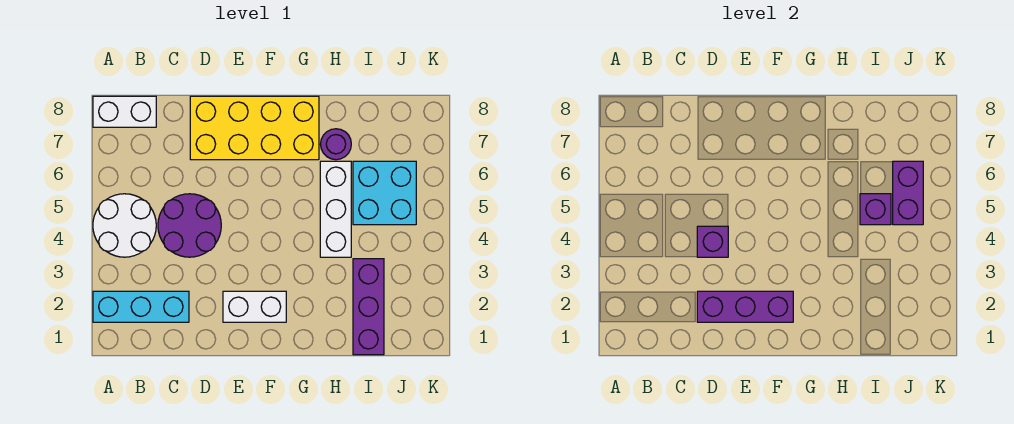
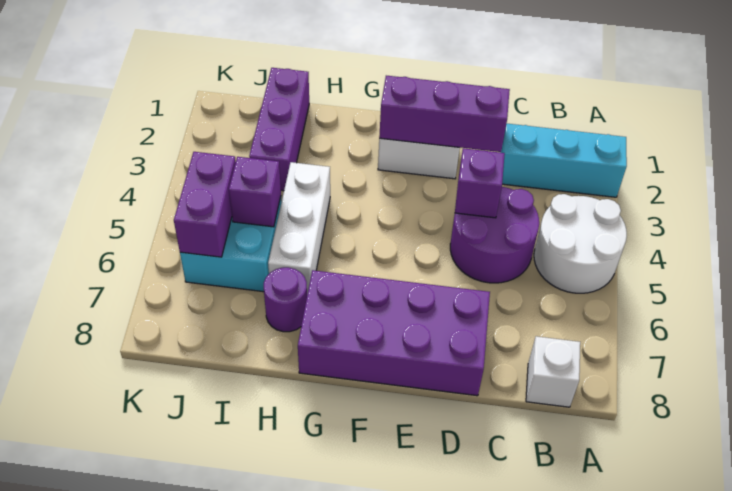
white 1x2 brick [93,96,156,127] -> white 1x1 brick [526,336,580,407]
yellow 2x4 brick [190,96,319,160] -> purple 2x4 brick [298,270,490,396]

